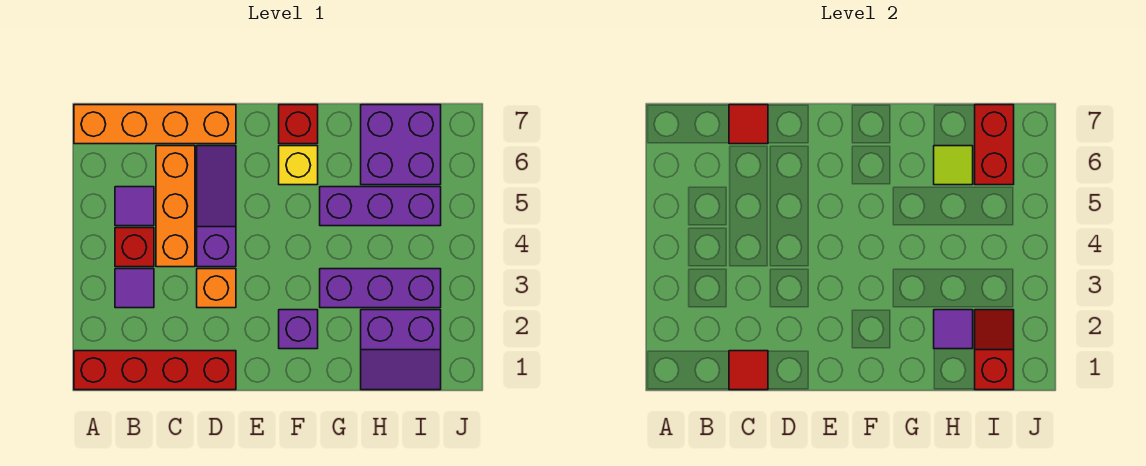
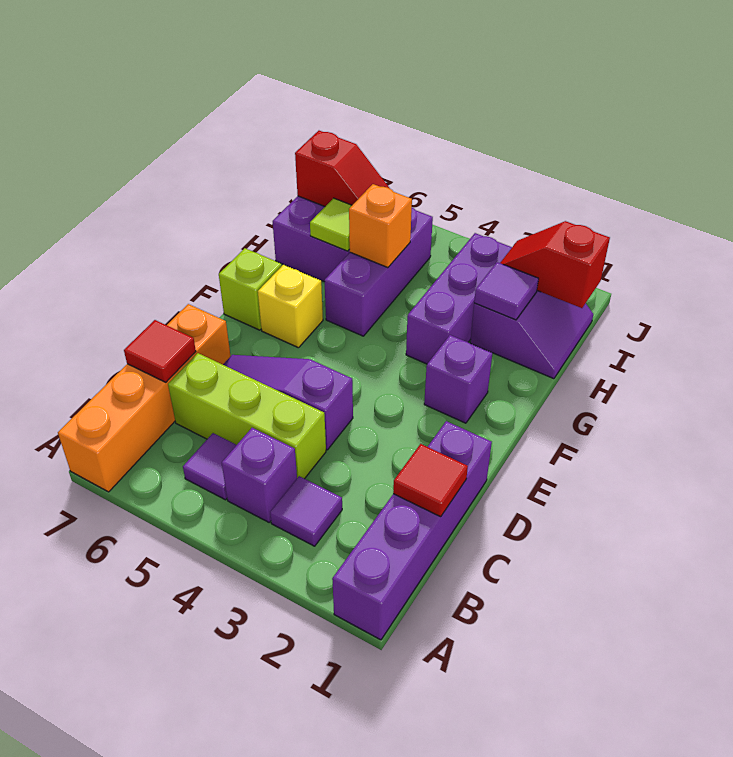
red 1x4 brick [74,351,236,390] -> purple 1x4 brick [332,421,492,640]
red 1x1 brick [115,228,154,267] -> purple 1x1 brick [222,428,297,522]
orange 1x3 brick [156,146,195,267] -> lime 1x3 brick [168,353,326,479]
orange 1x1 brick [197,269,236,308] -> orange 1x1 brick moved to [349,184,412,268]
red 1x1 brick [279,105,318,144] -> lime 1x1 brick [219,248,282,330]
red 1x2 brick [975,105,1014,185] -> red 1x2 slope [295,131,390,206]

